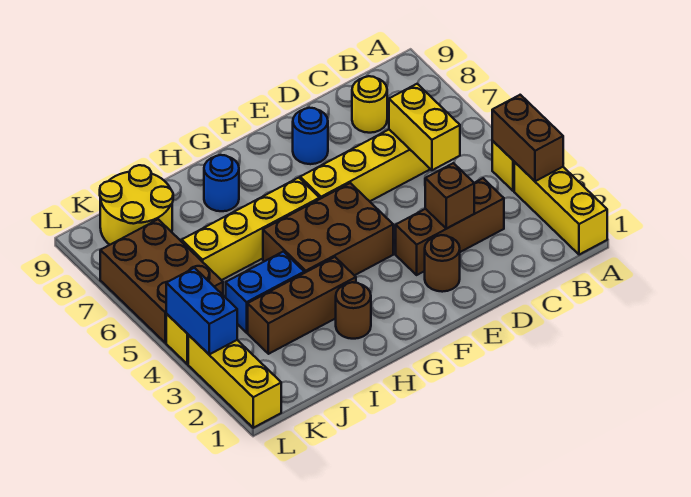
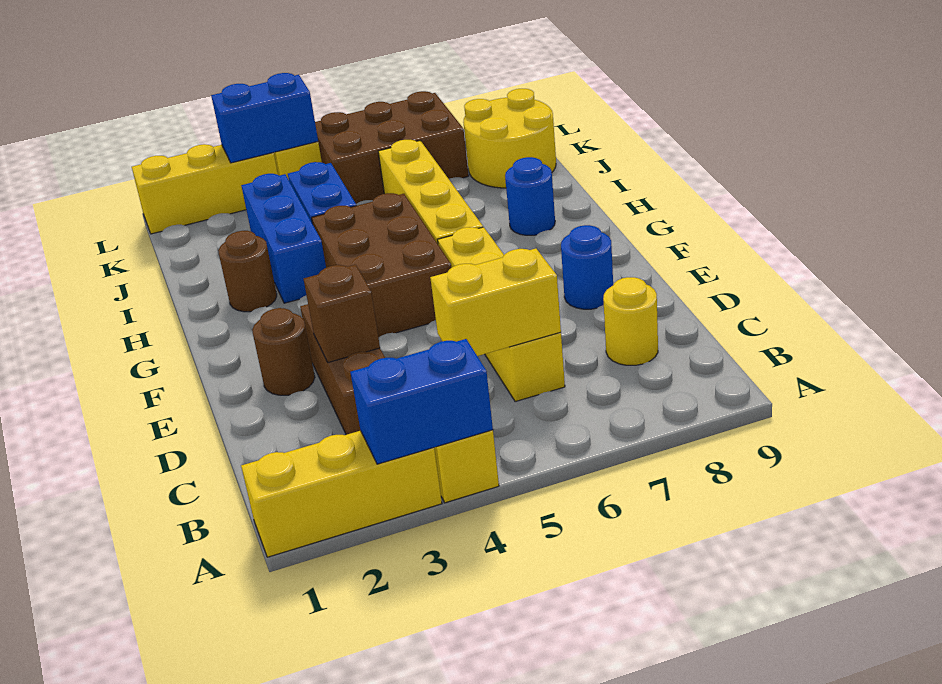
brown 1x2 brick [492,95,563,181] -> blue 1x2 brick [350,339,493,464]
brown 1x3 brick [248,257,356,354] -> blue 1x3 brick [241,174,326,303]

